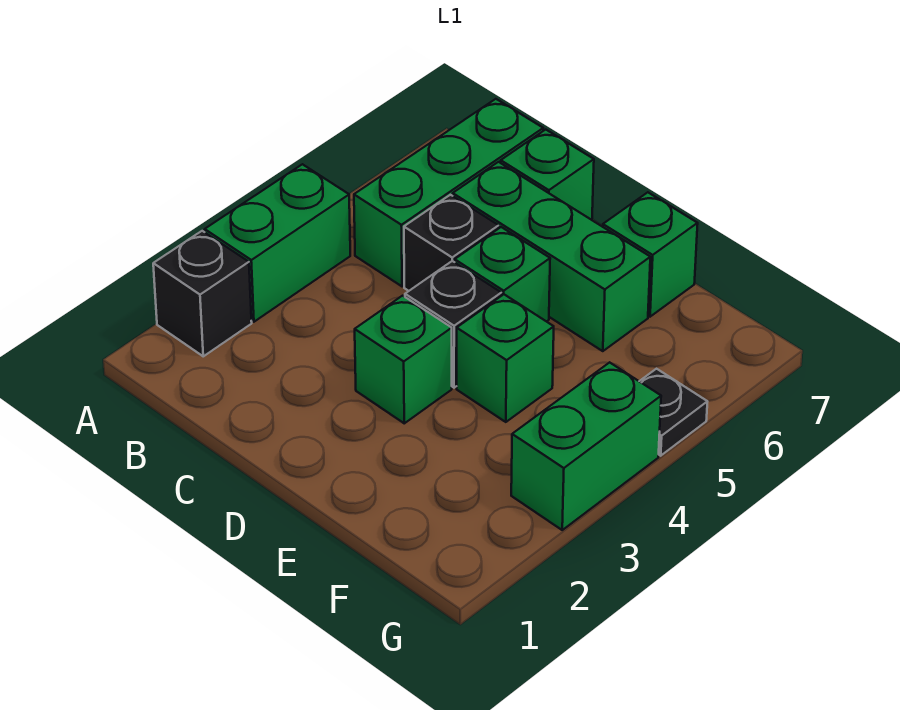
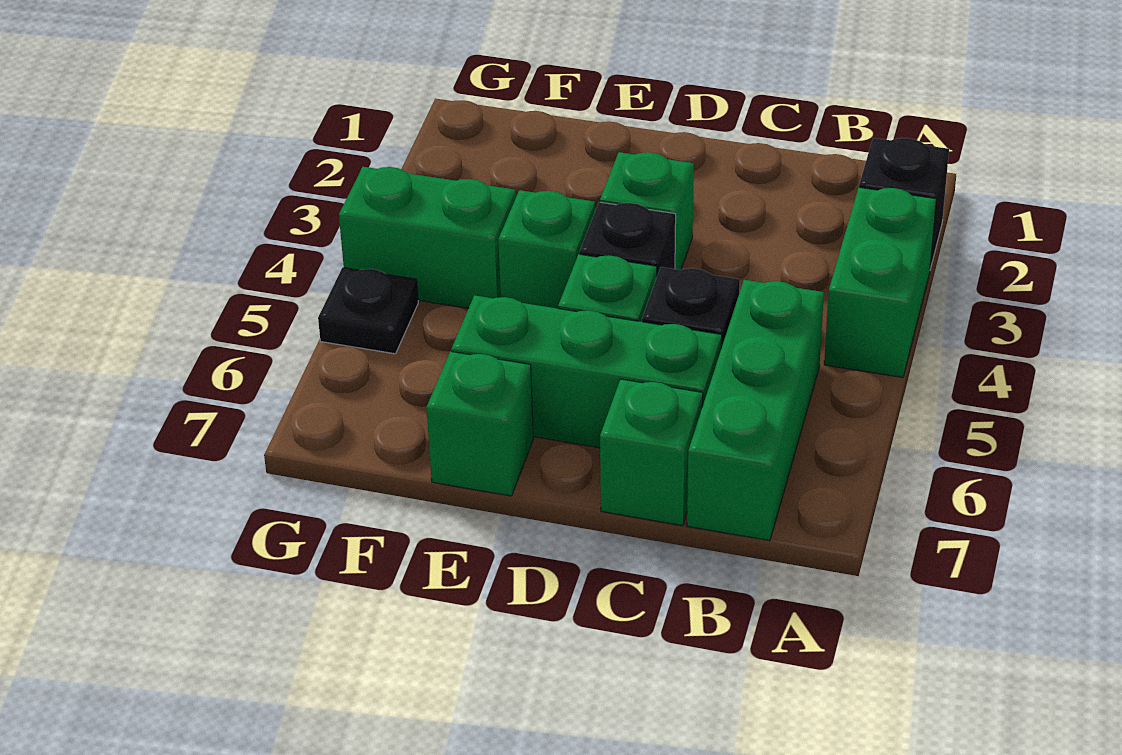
green 1x2 brick [511,362,661,530] -> green 1x2 brick turned to [339,167,516,308]

